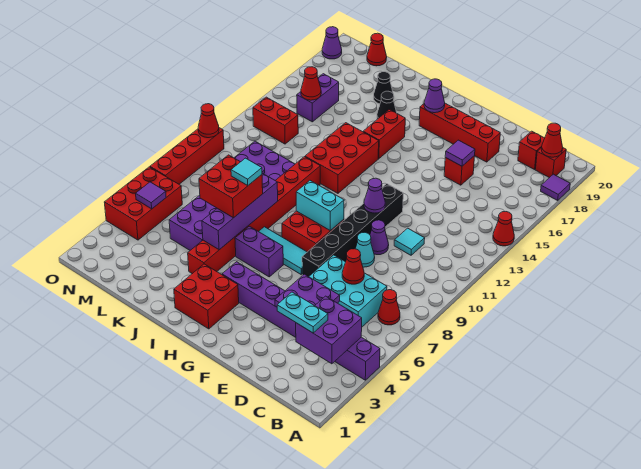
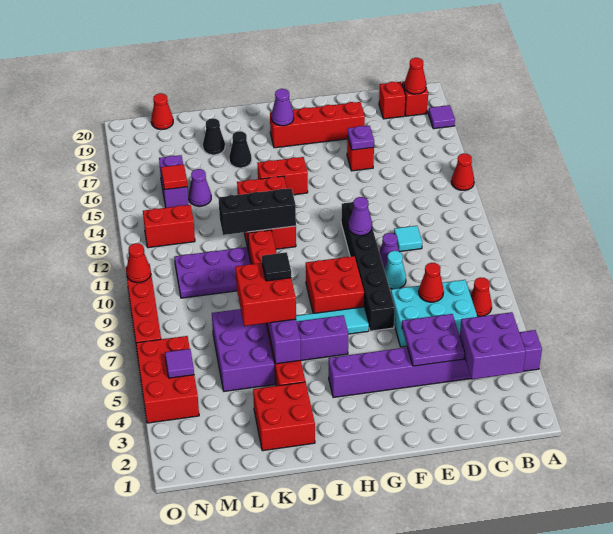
cyan 1x2 plate [277,292,328,333] -> none
purple 1x1 tile [445,140,475,166] -> purple 1x1 plate [347,126,374,150]
cyan 1x2 brick [296,181,344,231] -> none
red 2x2 brick [174,264,239,329] -> red 2x2 brick moved to [253,382,315,451]
none -> black 1x3 brick [218,188,296,235]
red 1x2 brick [363,110,405,159] -> red 1x2 brick turned to [257,157,308,195]
cyan 1x1 tile [231,158,262,186] -> black 1x1 tile [262,252,291,281]
red 1x1 cone [301,67,321,100] -> red 1x1 tile [161,164,187,190]
purple 1x1 cone [322,27,342,59] -> purple 1x1 cone moved to [188,169,211,206]

